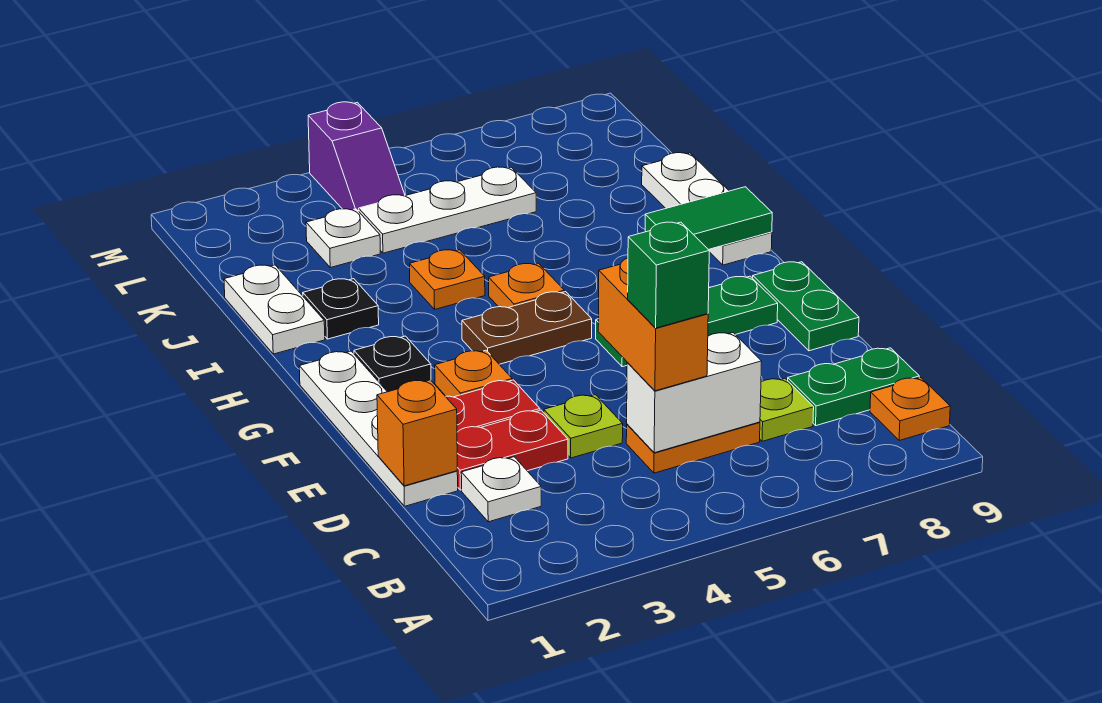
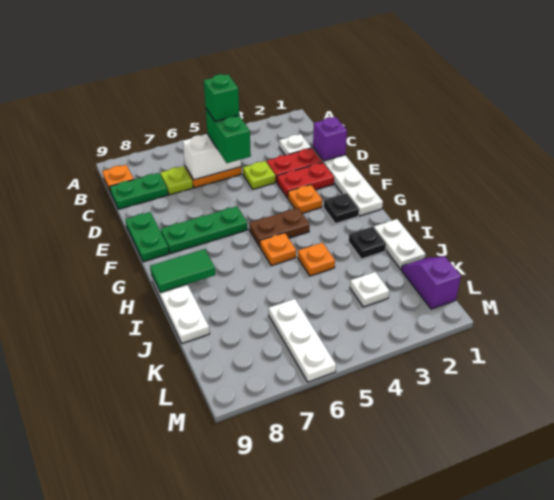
orange 1x2 brick [598,258,708,391] -> green 1x2 brick [206,109,251,163]
orange 1x1 brick [377,380,457,486] -> purple 1x1 brick [313,117,347,161]
white 1x3 plate [359,167,536,253] -> white 1x3 plate turned to [269,299,336,382]
purple 1x2 slope [308,102,405,211] -> purple 1x2 slope moved to [401,256,461,309]

